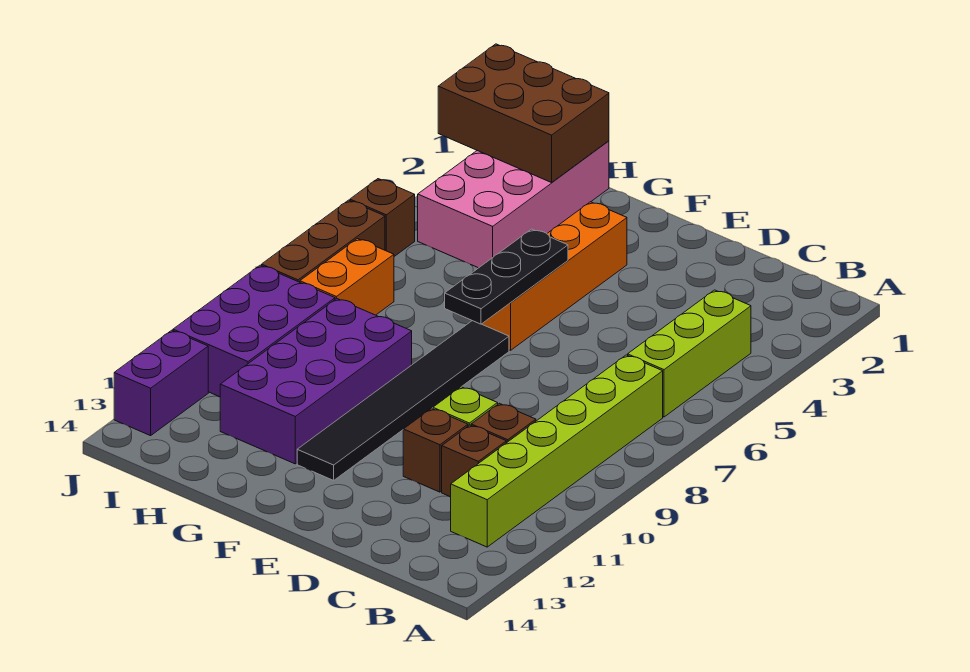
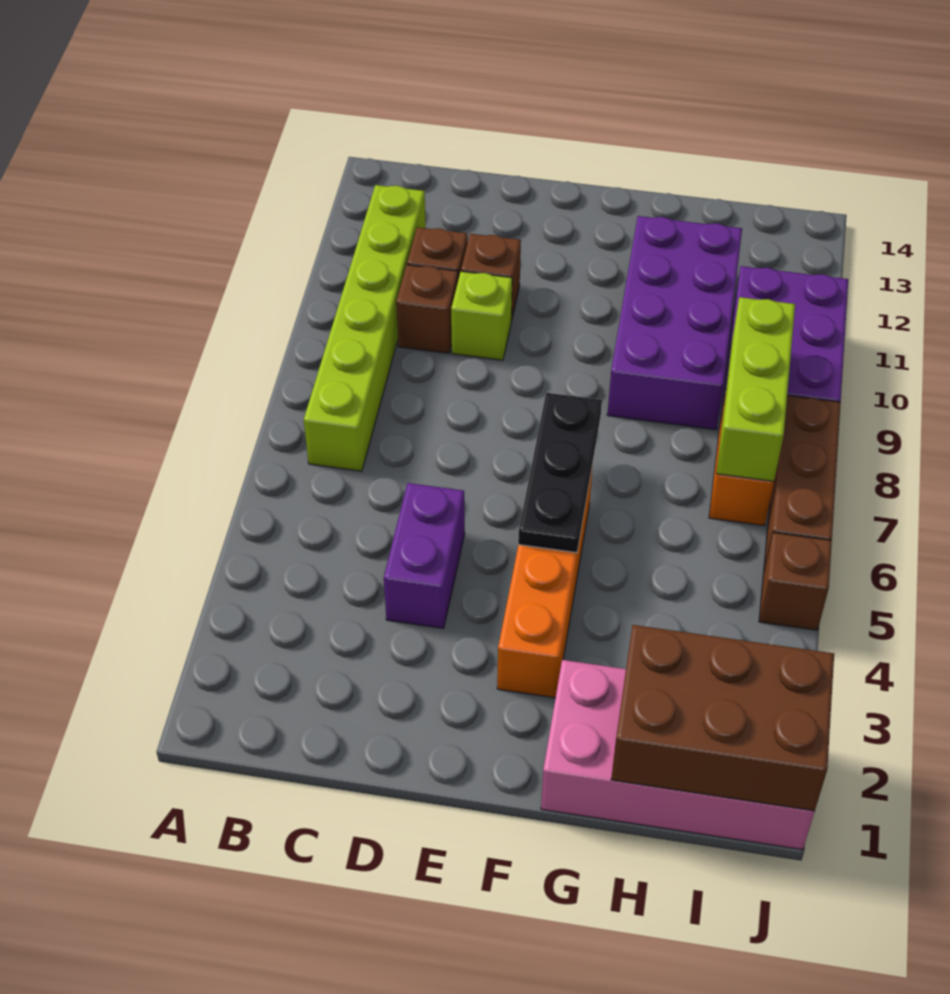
lime 1x3 brick [628,290,751,417] -> lime 1x3 brick moved to [716,297,795,481]
black 1x6 tile [297,321,509,480] -> none
pink 2x4 brick [418,141,609,268] -> pink 2x4 brick turned to [541,660,814,850]
purple 1x2 brick [114,330,208,436] -> purple 1x2 brick moved to [384,483,465,628]

